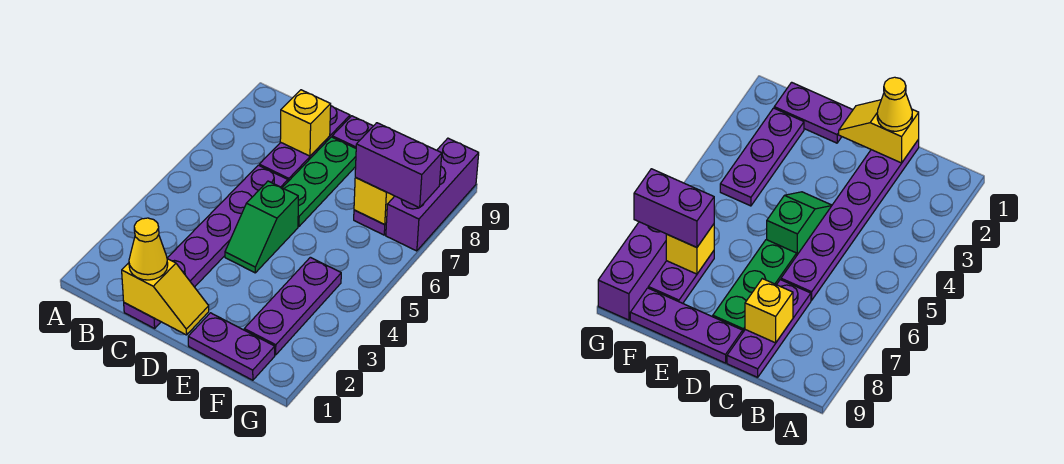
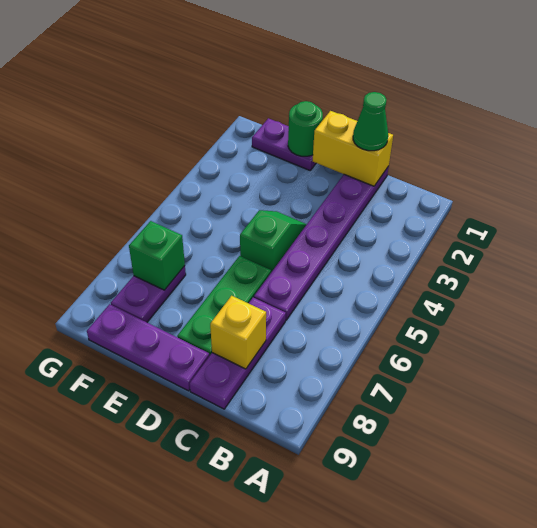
yellow 1x2 slope [122,259,209,335] -> yellow 1x2 brick [313,111,393,186]
yellow 1x1 cone [129,218,168,280] -> green 1x1 cone [353,92,388,151]
none -> green 1x1 round brick [288,101,323,156]
purple 1x3 plate [244,257,341,355] -> none
yellow 1x1 brick [354,178,394,224] -> green 1x1 brick [129,221,185,290]
purple 1x2 brick [355,123,442,208] -> none
purple 1x3 brick [386,138,479,251] -> none

